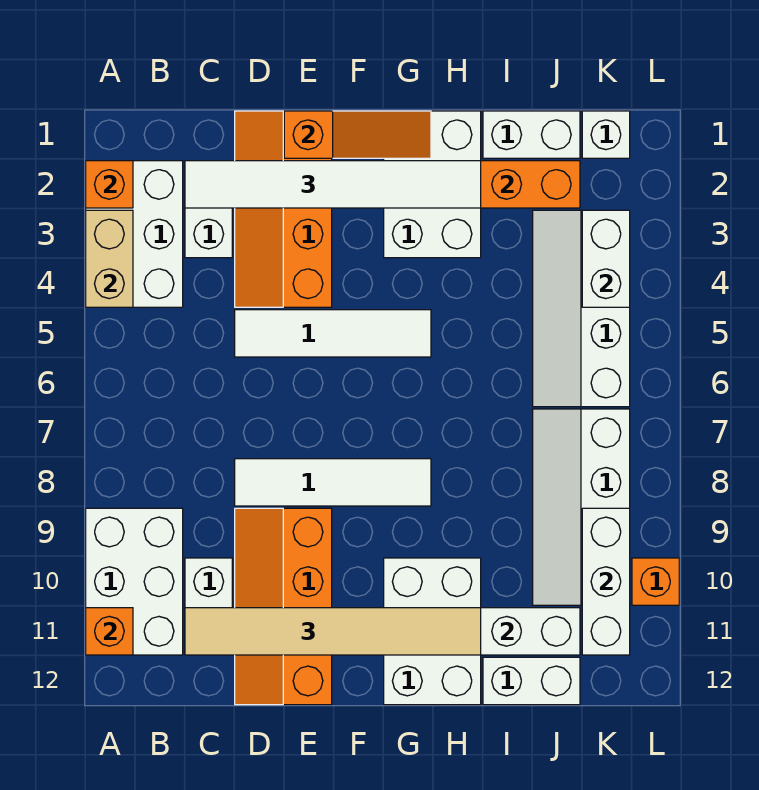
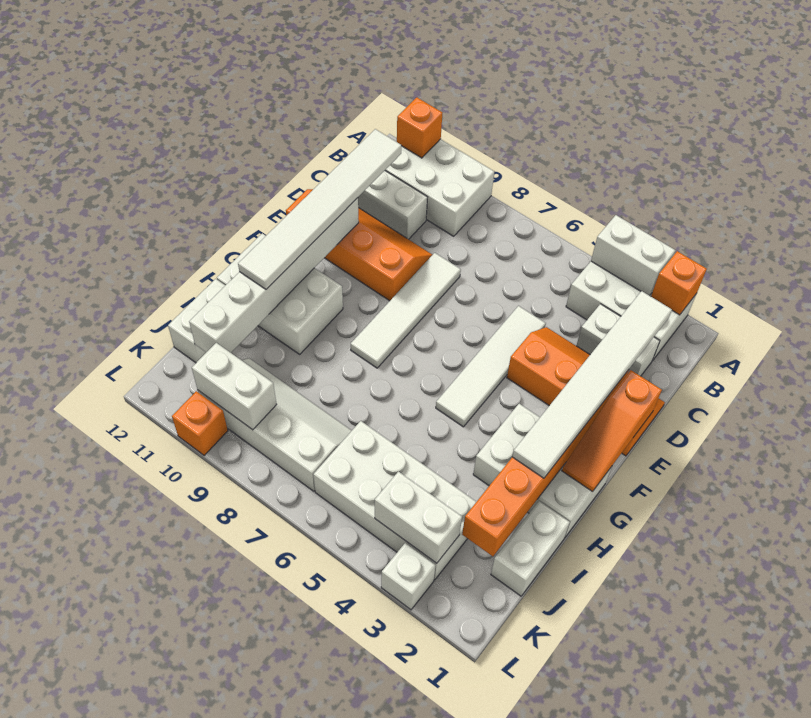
tan 1x2 brick [86,210,133,307] -> white 1x2 brick [591,215,675,296]
tan 1x6 tile [185,608,481,655] -> white 1x6 tile [238,129,401,289]
white 2x4 slope [533,210,630,407] -> white 2x4 brick [313,421,476,580]
white 1x1 brick [582,111,630,158] -> white 1x1 brick moved to [381,543,435,610]
white 1x3 brick [582,508,630,655] -> white 1x2 brick [192,343,277,430]

